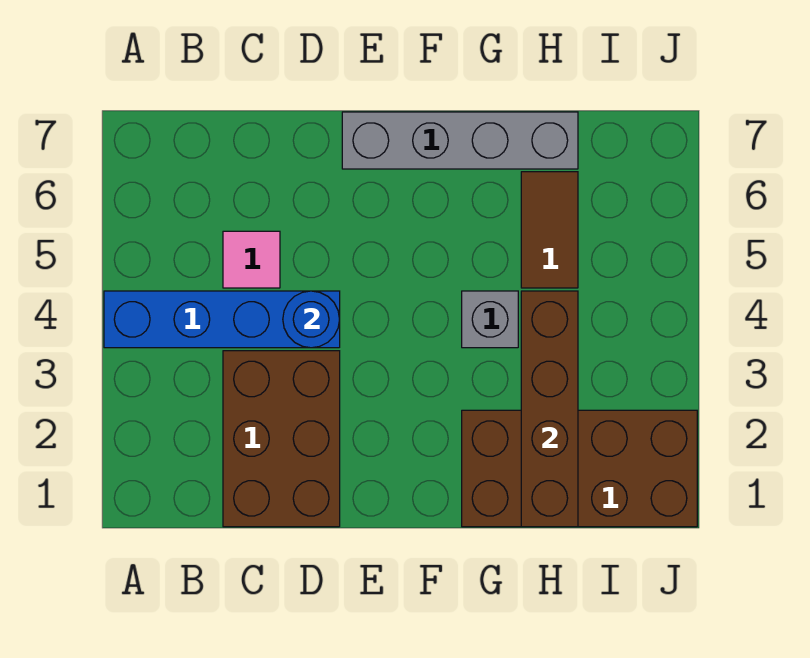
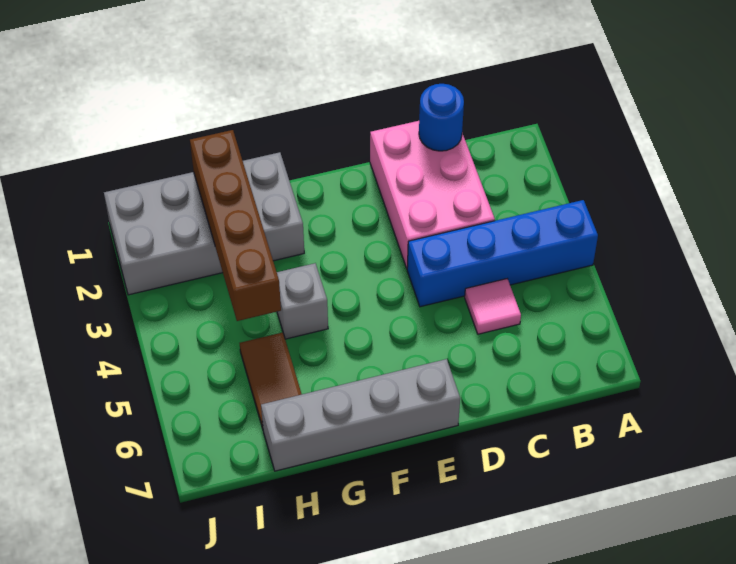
brown 2x3 brick [223,351,340,527] -> pink 2x3 brick [370,121,495,268]
blue 1x1 round brick [283,291,340,348] -> blue 1x1 round brick moved to [419,84,464,151]
brown 2x4 brick [462,410,697,527] -> grey 2x4 brick [104,152,304,295]

